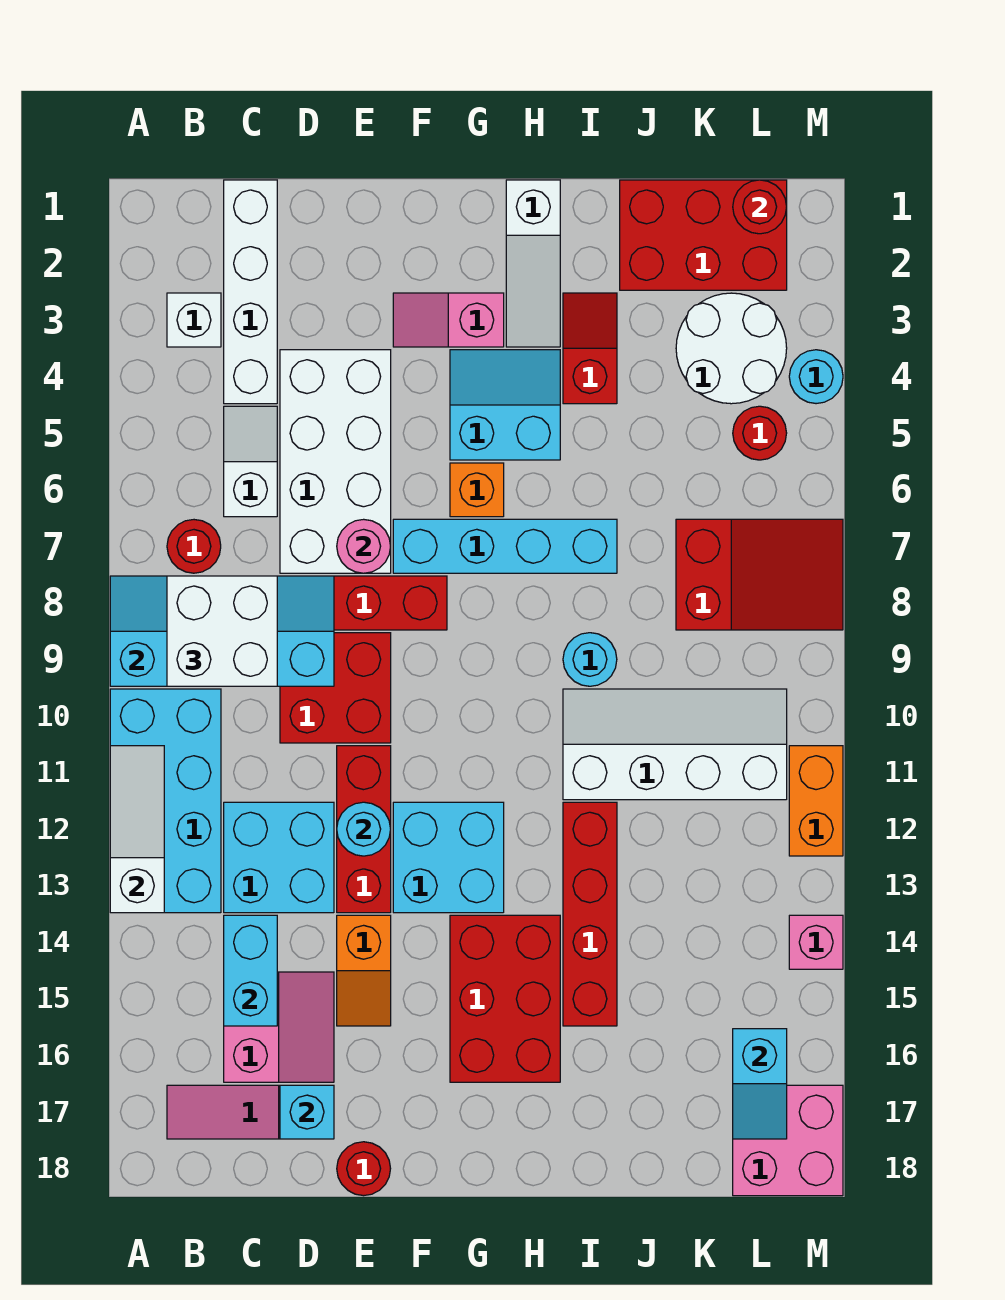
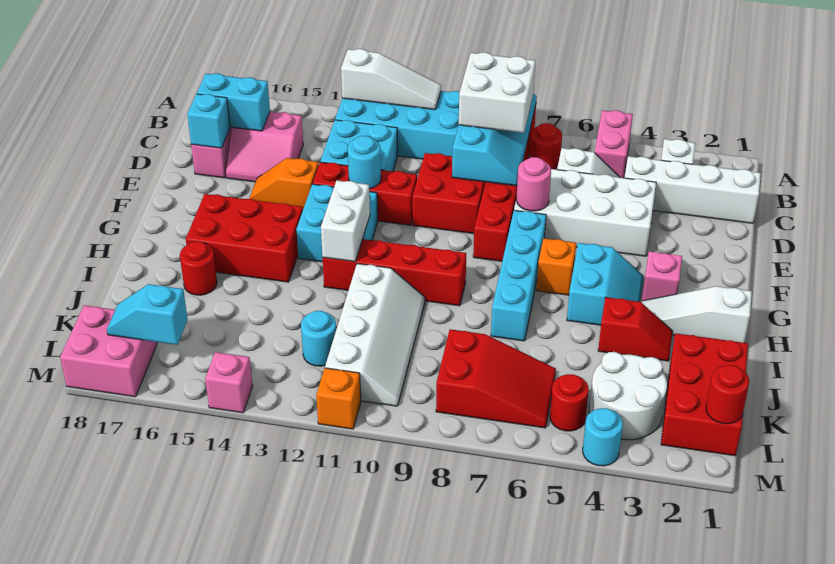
none -> pink 1x2 brick [595,110,633,178]
cyan 1x2 brick [224,915,277,1026] -> cyan 1x2 brick moved to [197,73,270,131]
red 1x1 round brick [337,1142,391,1196] -> red 1x1 round brick moved to [180,241,217,295]
none -> white 1x2 brick [321,180,370,262]
cyan 1x1 round brick [563,633,617,686] -> cyan 1x1 round brick moved to [301,311,336,366]
red 1x4 brick [563,802,617,1026] -> red 1x4 brick moved to [323,239,466,306]
red 2x3 slope [676,519,843,630] -> red 2x3 slope turned to [436,329,556,428]
orange 1x2 brick [789,746,843,856] -> orange 1x1 brick [316,368,361,429]

